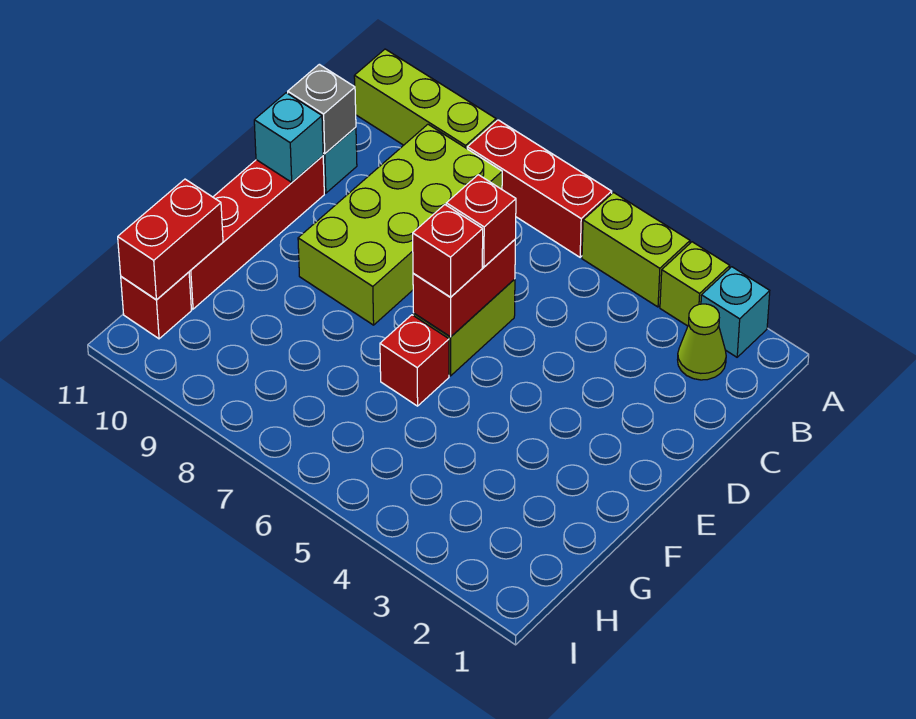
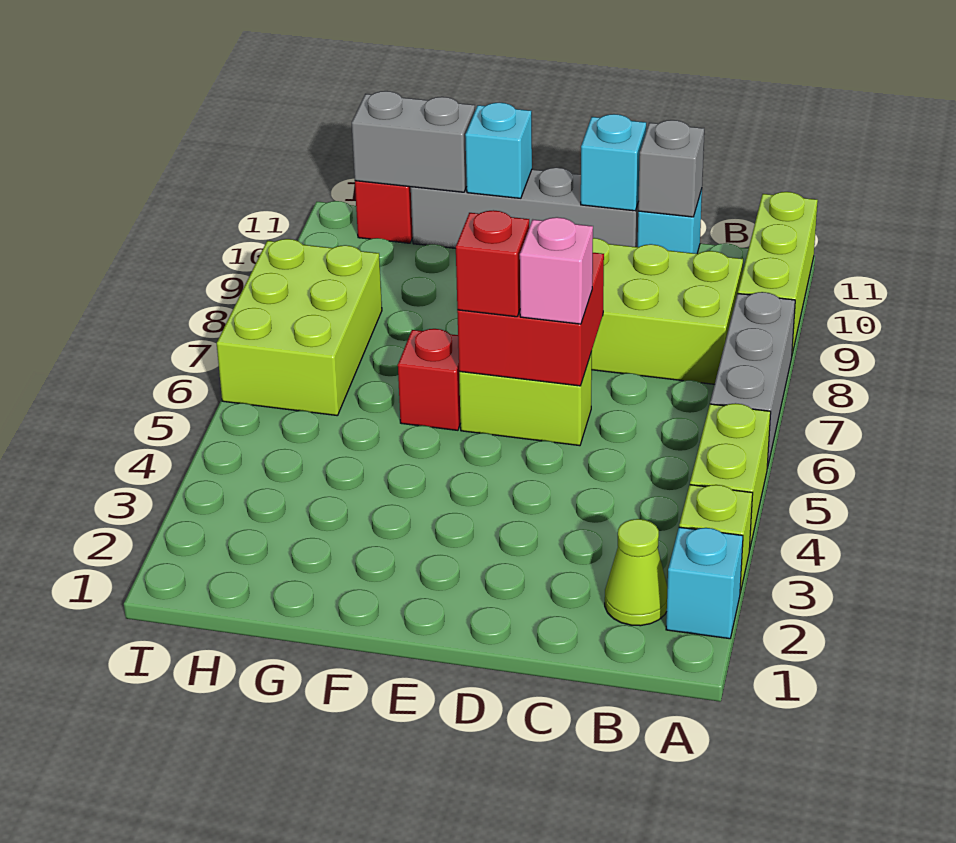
red 1x3 brick [467,120,612,257] -> grey 1x3 brick [710,292,795,468]
red 1x2 brick [413,240,515,337] -> red 2x2 brick [457,253,604,386]
red 1x1 brick [446,175,516,267] -> pink 1x1 brick [520,217,593,324]
red 1x4 brick [189,156,324,309] -> grey 1x4 brick [411,168,639,249]
none -> cyan 1x1 brick [465,103,532,198]
red 1x2 brick [118,179,223,300] -> grey 1x2 brick [352,91,475,192]
none -> lime 2x3 brick [217,239,382,416]

